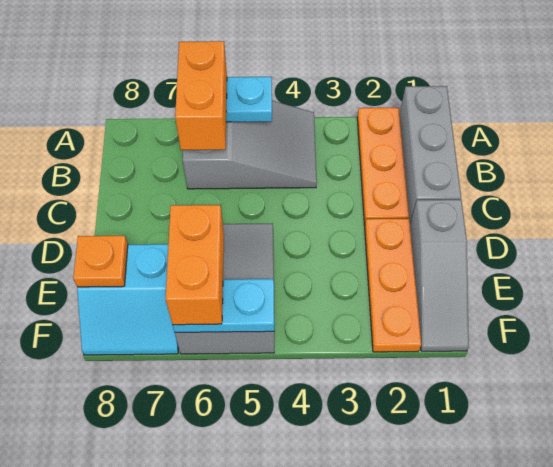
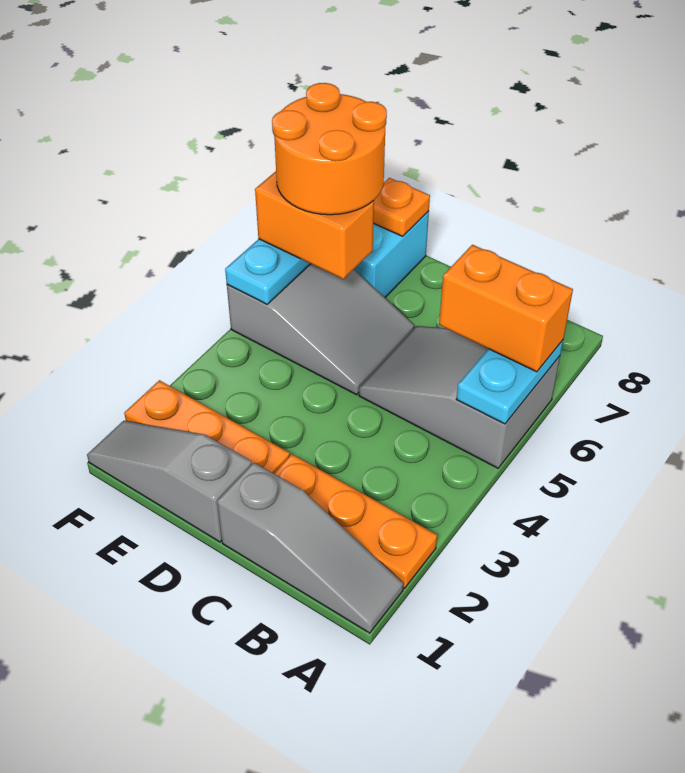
grey 1x3 brick [400,86,461,223] -> grey 1x3 slope [217,463,403,633]
grey 2x3 slope [183,101,317,189] -> grey 2x3 slope turned to [359,326,560,468]
none -> orange 2x2 round brick [272,83,387,215]

